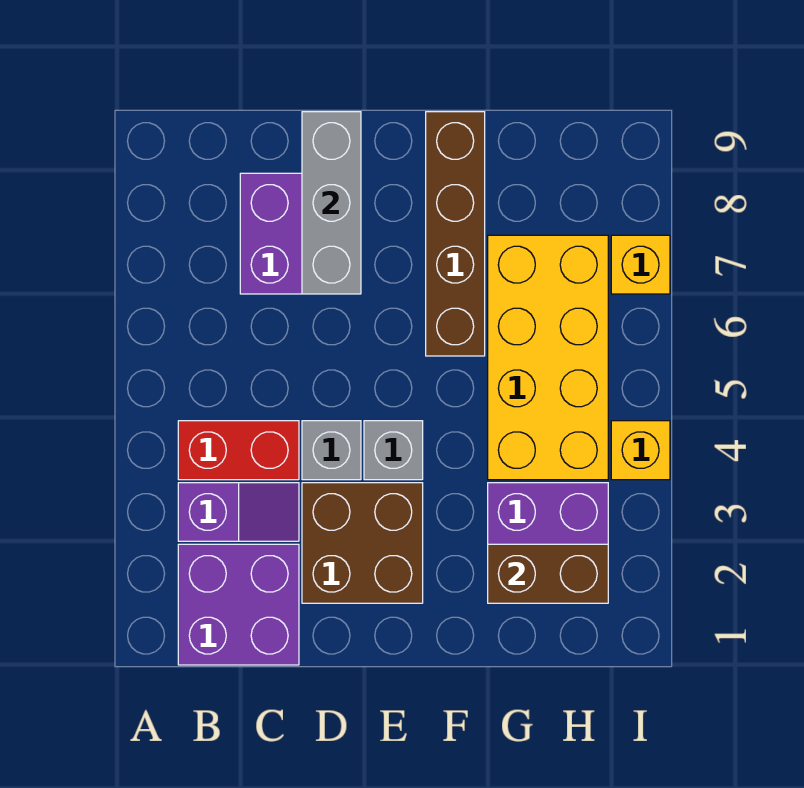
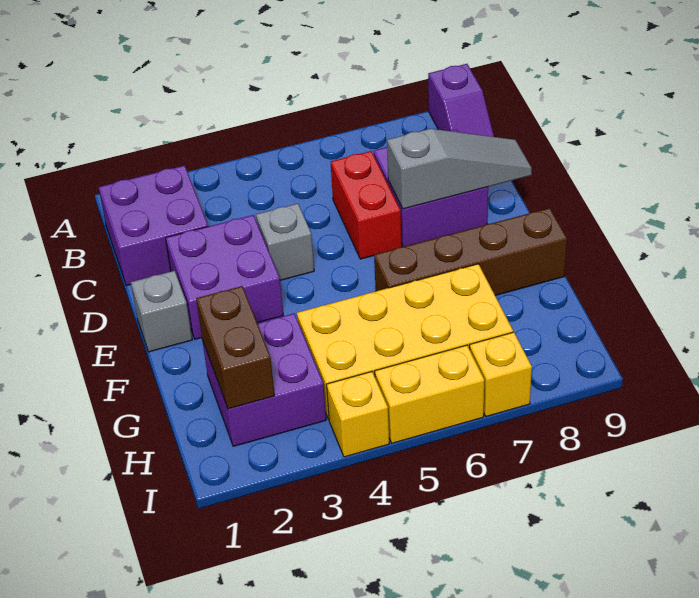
purple 1x2 slope [178,483,299,541] -> purple 1x2 slope moved to [428,64,494,137]
red 1x2 brick [178,421,299,480] -> red 1x2 brick moved to [331,151,402,259]
brown 2x2 brick [302,483,423,603] -> purple 2x2 brick [166,215,283,339]
grey 1x3 brick [302,112,361,294] -> grey 1x3 slope [387,129,532,209]
grey 1x1 brick [364,421,423,480] -> grey 1x1 brick moved to [131,271,192,352]
none -> yellow 1x2 brick [375,345,484,443]

